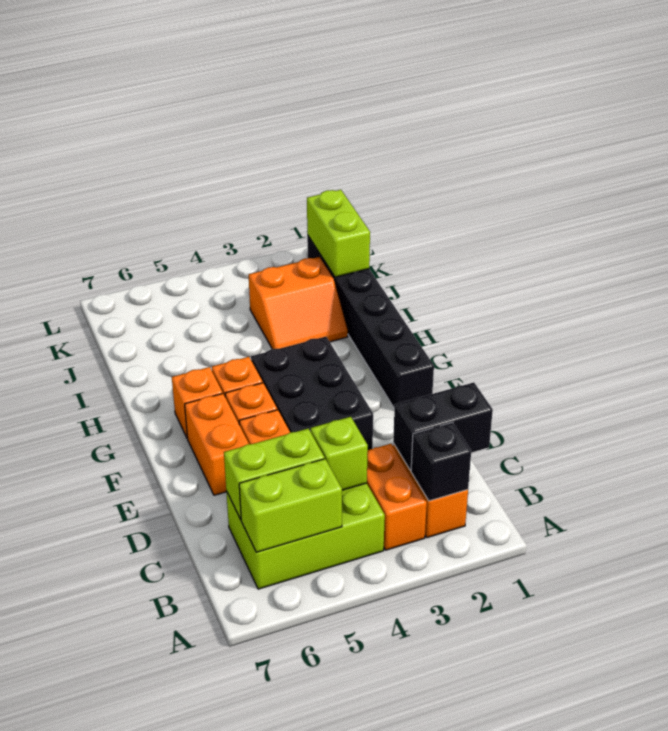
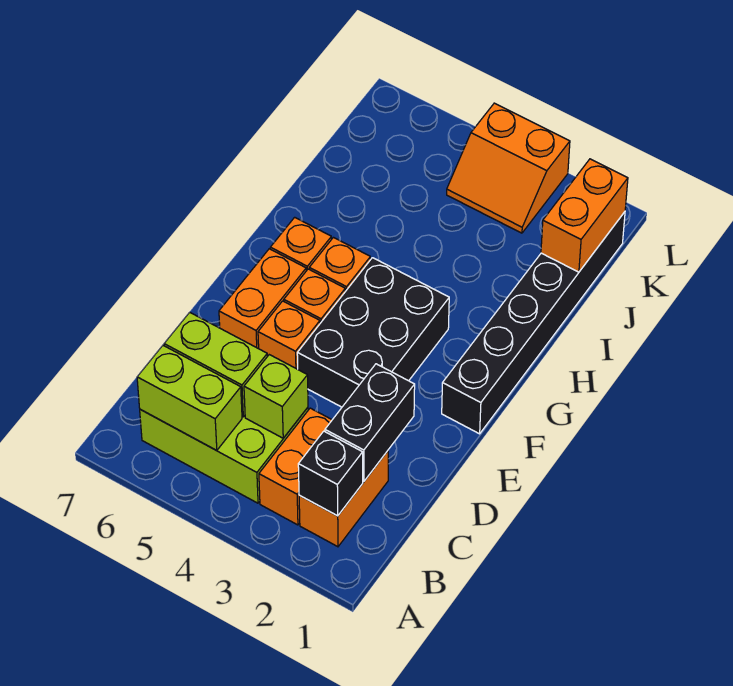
black 1x2 brick [393,382,493,470] -> black 1x2 brick turned to [325,364,415,482]
orange 2x2 slope [249,257,348,349] -> orange 2x2 slope moved to [447,103,570,233]
lime 1x2 brick [307,190,370,277] -> orange 1x2 brick [541,159,628,272]

